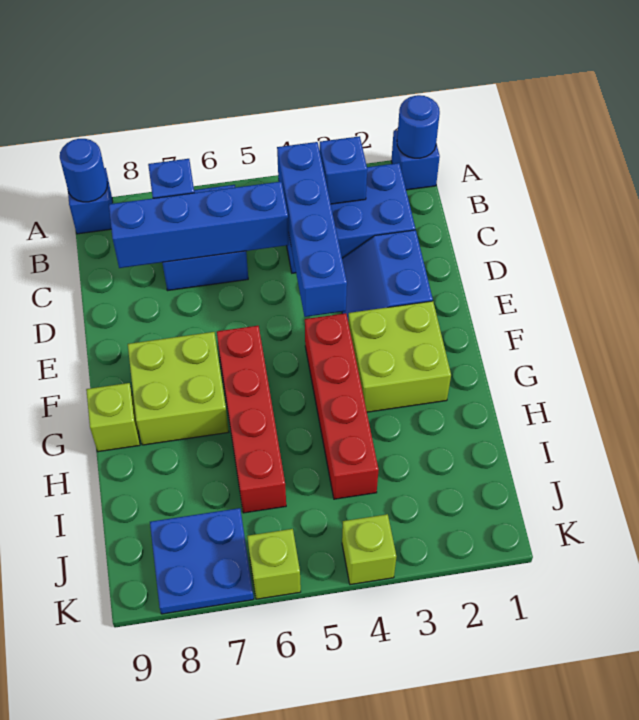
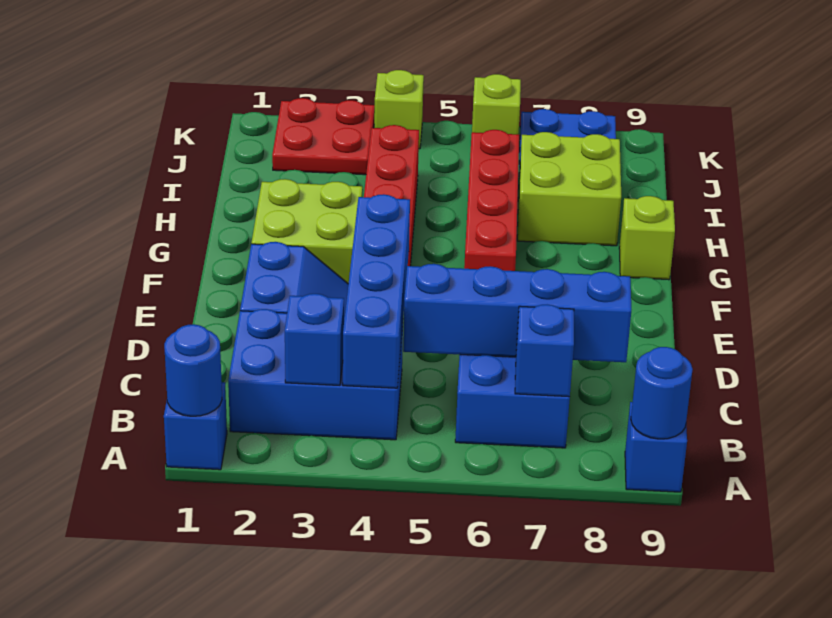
lime 2x2 brick [128,332,229,445] -> lime 2x2 brick moved to [517,132,621,246]
none -> red 2x2 plate [272,98,375,175]

